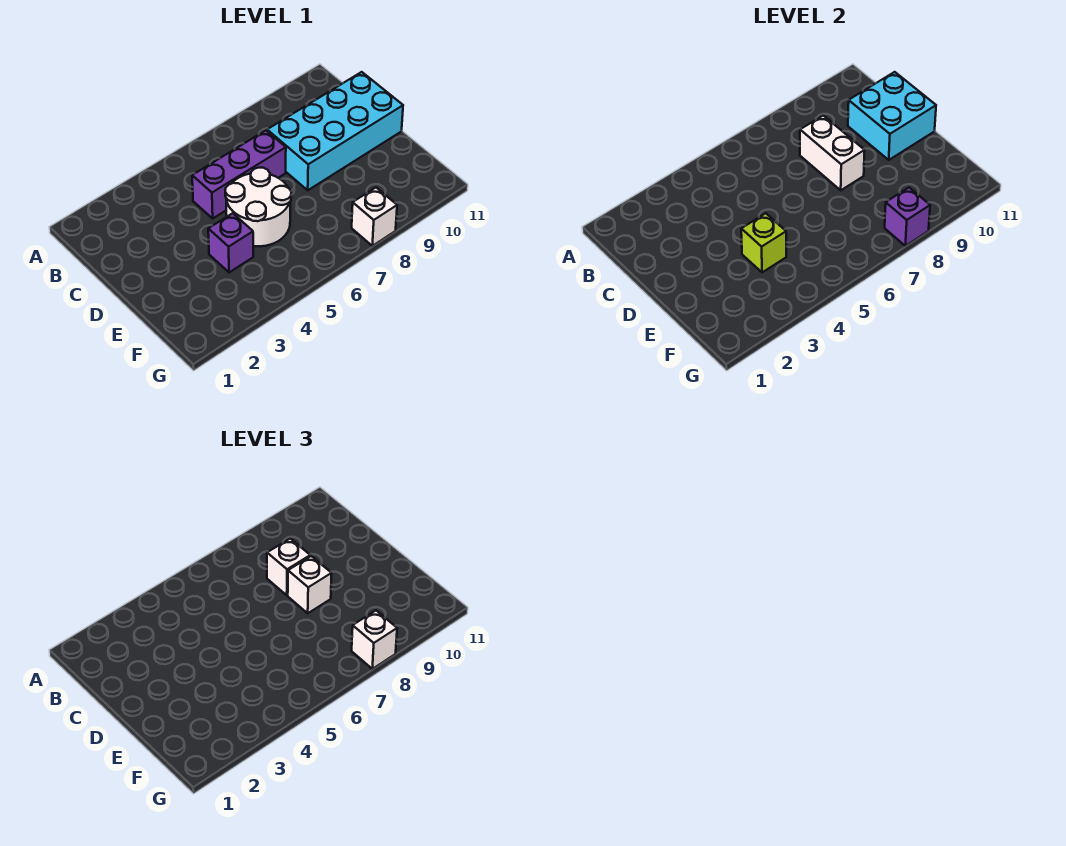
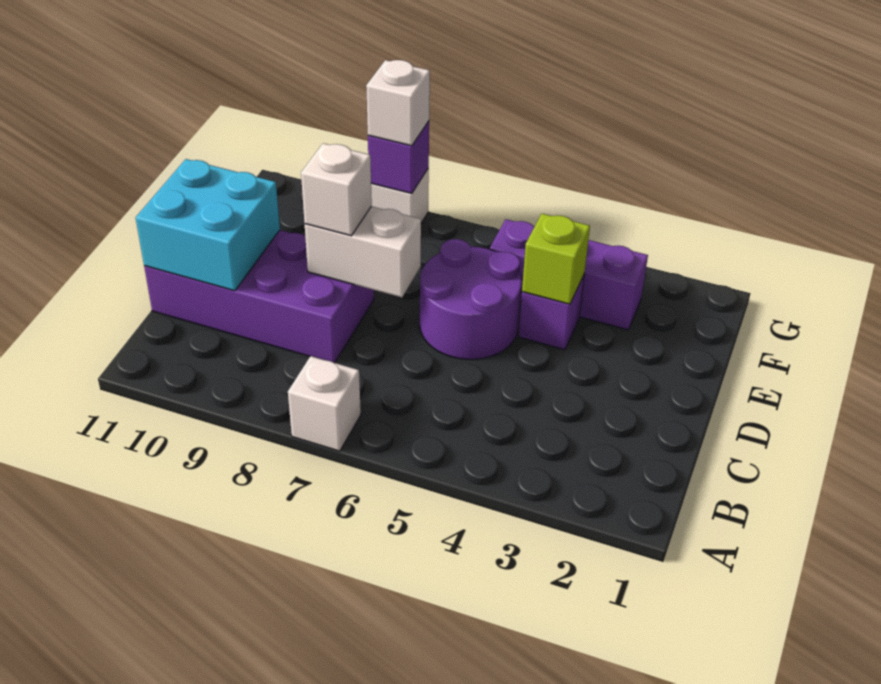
purple 1x3 brick [192,130,286,218] -> purple 1x3 brick moved to [490,219,648,330]
cyan 2x4 brick [267,72,403,190] -> purple 2x4 brick [144,230,374,363]
white 1x2 brick [800,115,865,190] -> white 1x2 brick turned to [305,206,421,297]
white 1x1 brick [267,538,310,595] -> white 1x1 brick moved to [288,356,361,451]
white 2x2 round brick [225,168,291,246] -> purple 2x2 round brick [420,239,522,359]

